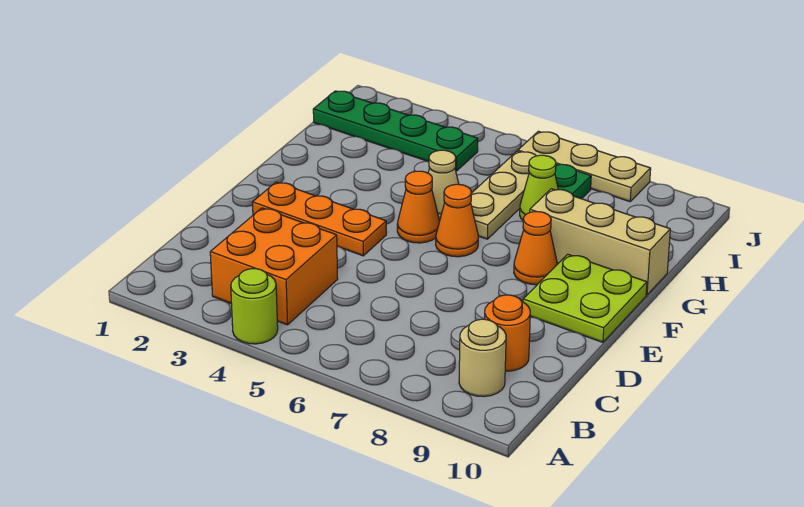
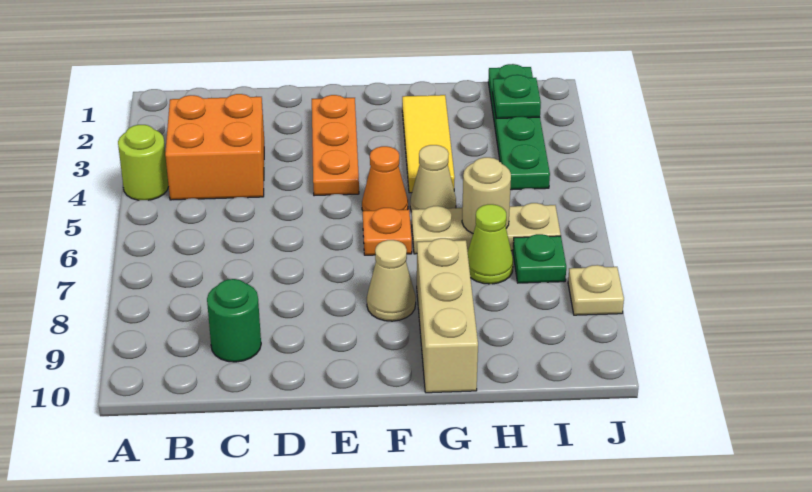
tan 1x1 round brick [459,319,506,397] -> tan 1x1 round brick moved to [462,157,511,233]
orange 1x1 round brick [485,295,530,371] -> green 1x1 round brick [207,279,261,362]
lime 2x2 plate [523,254,647,342] -> none
orange 1x1 cone [436,184,479,257] -> orange 1x1 plate [363,208,412,255]
orange 1x1 cone [514,212,557,285] -> tan 1x1 cone [367,240,416,321]
none -> yellow 1x3 tile [402,95,455,193]
none -> green 1x1 plate [493,75,541,119]
tan 1x3 plate [518,131,651,202] -> tan 1x1 plate [568,265,624,315]

